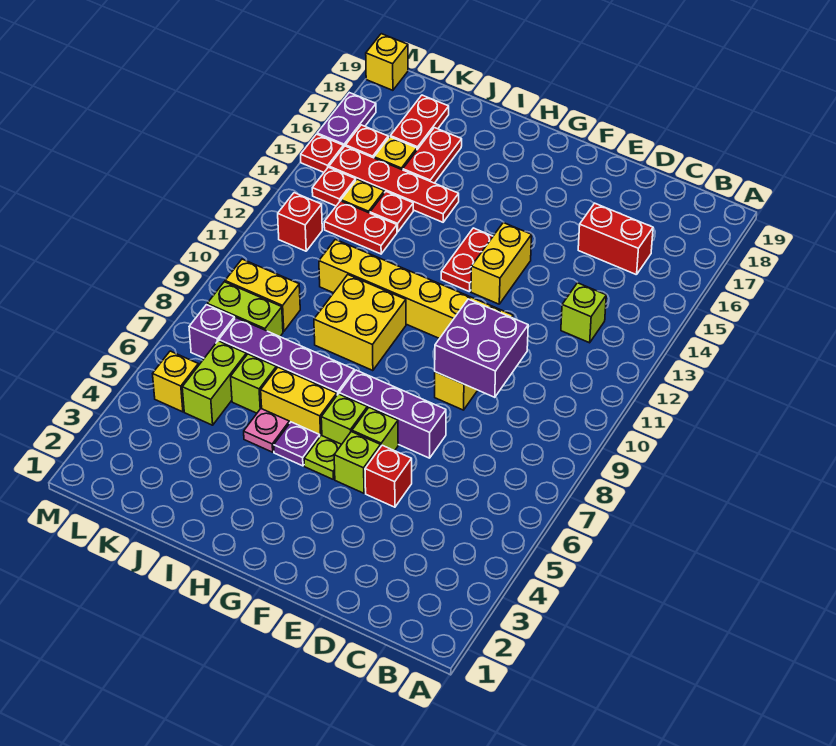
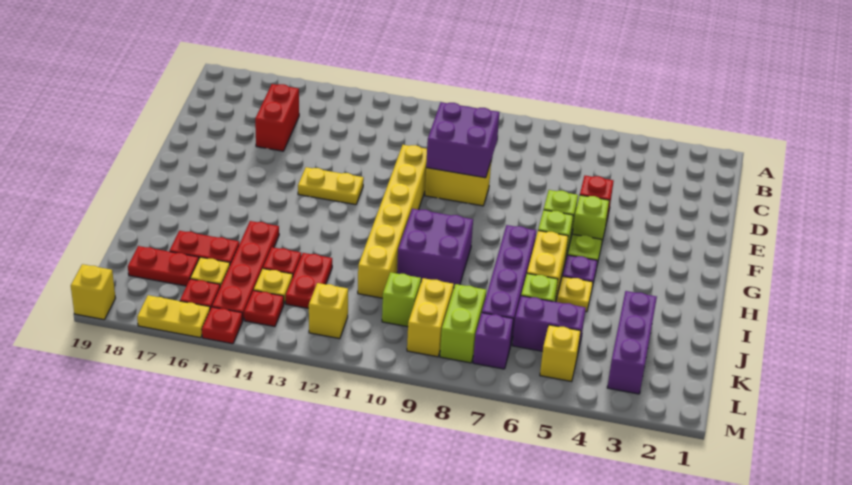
lime 1x1 brick [561,283,606,343] -> lime 1x1 brick moved to [382,272,421,327]
purple 1x3 brick [339,370,446,458] -> purple 1x3 brick moved to [607,291,657,394]
yellow 1x2 brick [471,223,532,304] -> yellow 1x2 plate [298,167,364,205]
red 1x2 plate [441,228,493,292] -> none
yellow 2x2 brick [314,275,406,371] -> purple 2x2 brick [397,209,473,288]
pink 1x1 plate [244,409,289,452] -> yellow 1x1 plate [557,276,593,312]
lime 1x2 brick [182,341,246,425] -> purple 1x2 brick [512,296,586,351]
red 1x1 brick [278,193,322,251] -> yellow 1x1 brick [309,283,348,339]
purple 1x2 plate [317,93,376,147] -> yellow 1x2 plate [137,295,210,338]

